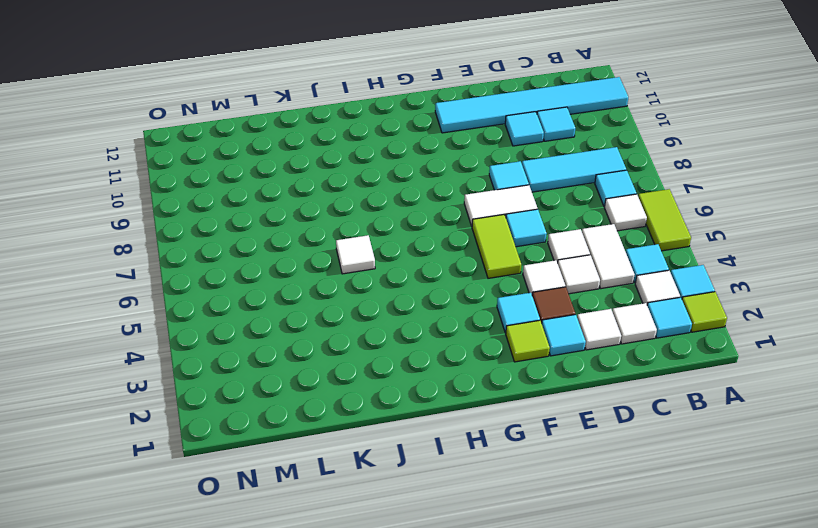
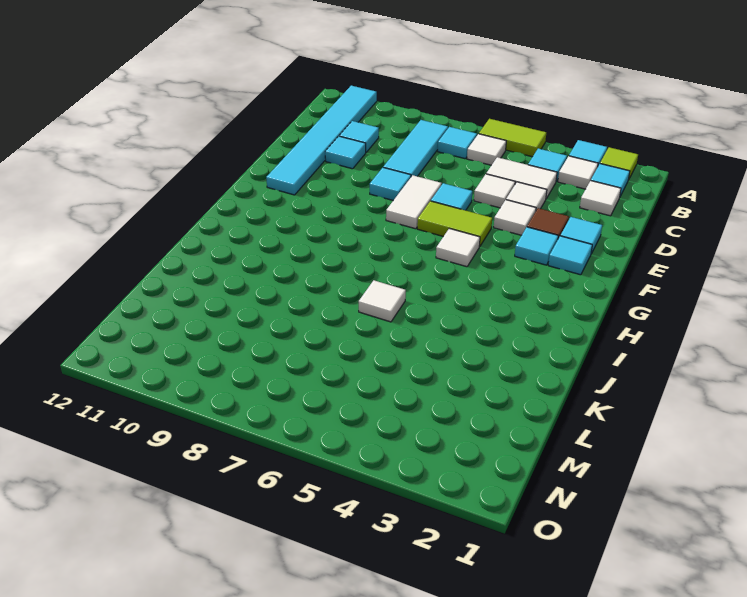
white 1x1 tile [577,309,621,350] -> white 1x1 tile moved to [436,229,480,267]
lime 1x1 tile [506,320,550,362] -> cyan 1x1 tile [548,236,592,275]

